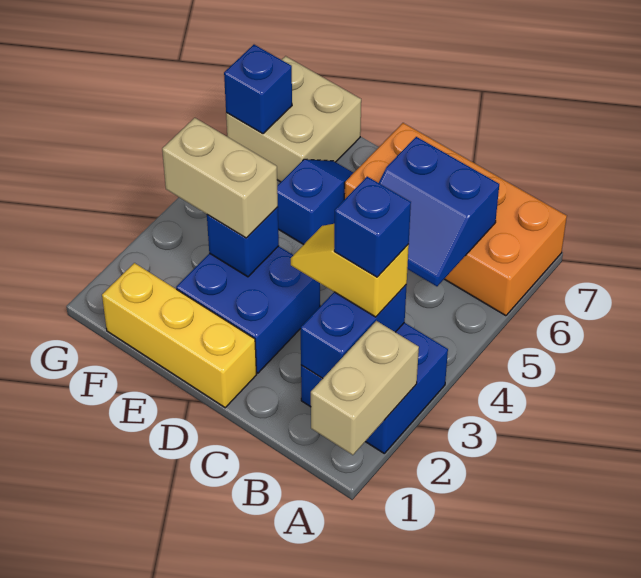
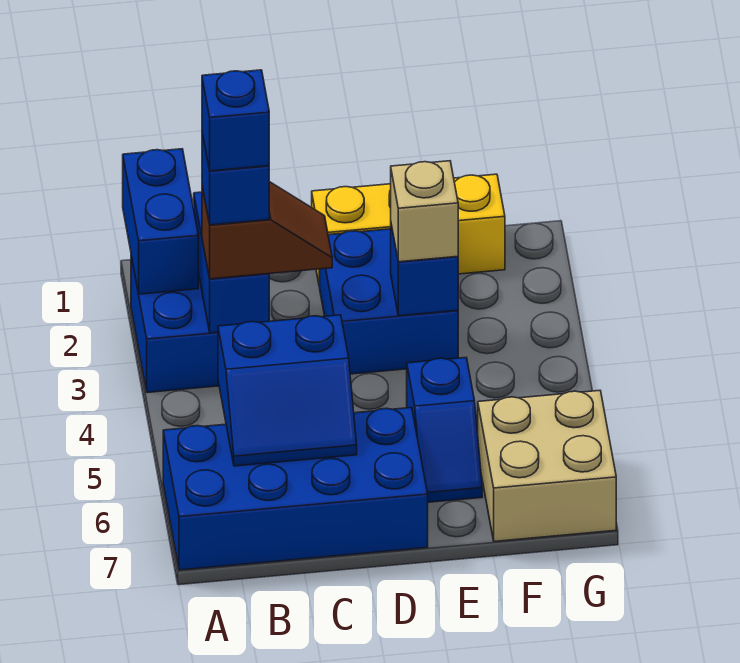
tan 1x2 brick [311,321,419,455] -> blue 1x2 brick [123,149,198,294]
orange 2x4 brick [344,123,567,316] -> blue 2x4 brick [163,408,428,570]
yellow 1x2 slope [291,224,409,317] -> brown 1x2 slope [202,182,332,279]
blue 2x2 slope [379,137,499,286] -> blue 2x2 slope turned to [218,315,357,466]
tan 1x2 brick [162,118,278,238] -> tan 1x1 brick [391,161,458,262]
blue 1x1 brick [224,45,292,134] -> blue 1x1 brick moved to [202,70,269,171]

